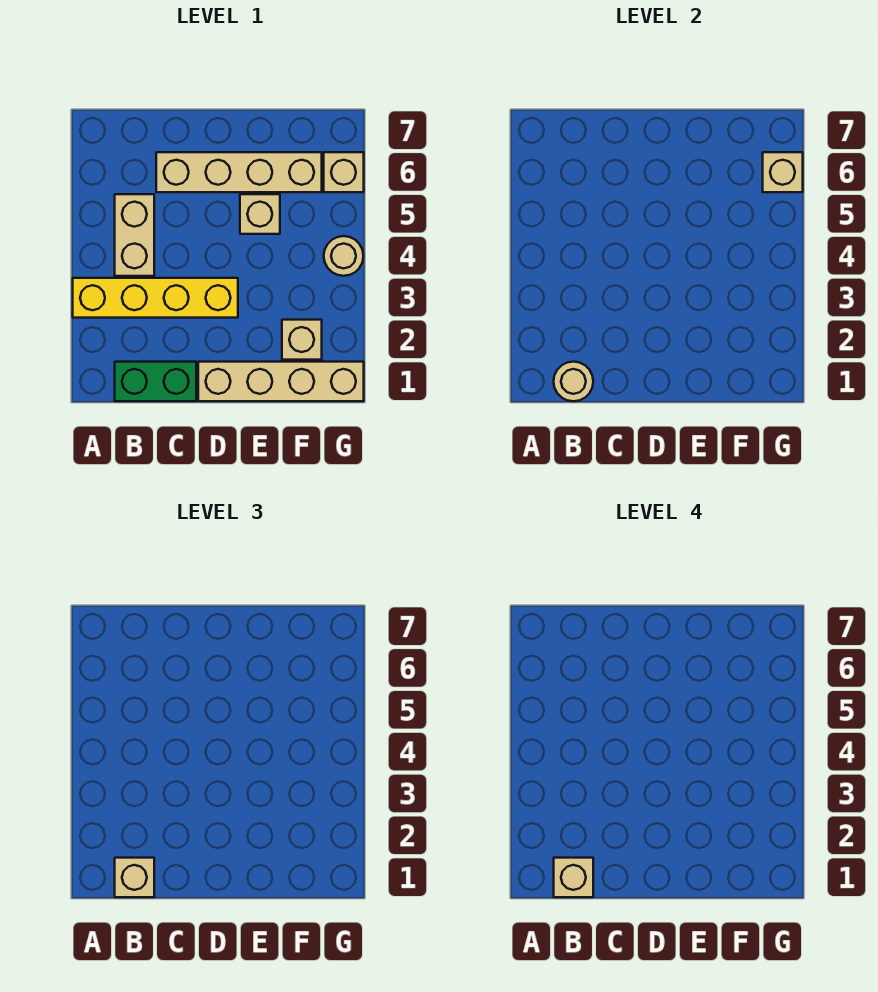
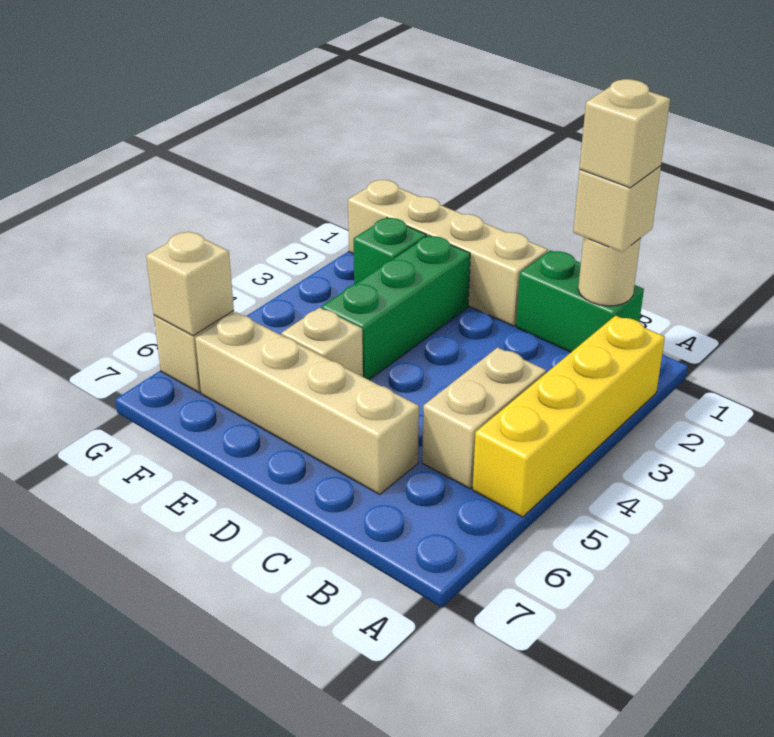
yellow 1x4 brick [73,278,238,318] -> yellow 1x4 brick turned to [473,316,665,517]
none -> green 1x3 brick [321,236,470,380]
tan 1x1 brick [282,320,322,360] -> green 1x1 brick [354,218,427,284]
tan 1x1 round brick [324,236,363,276] -> none

